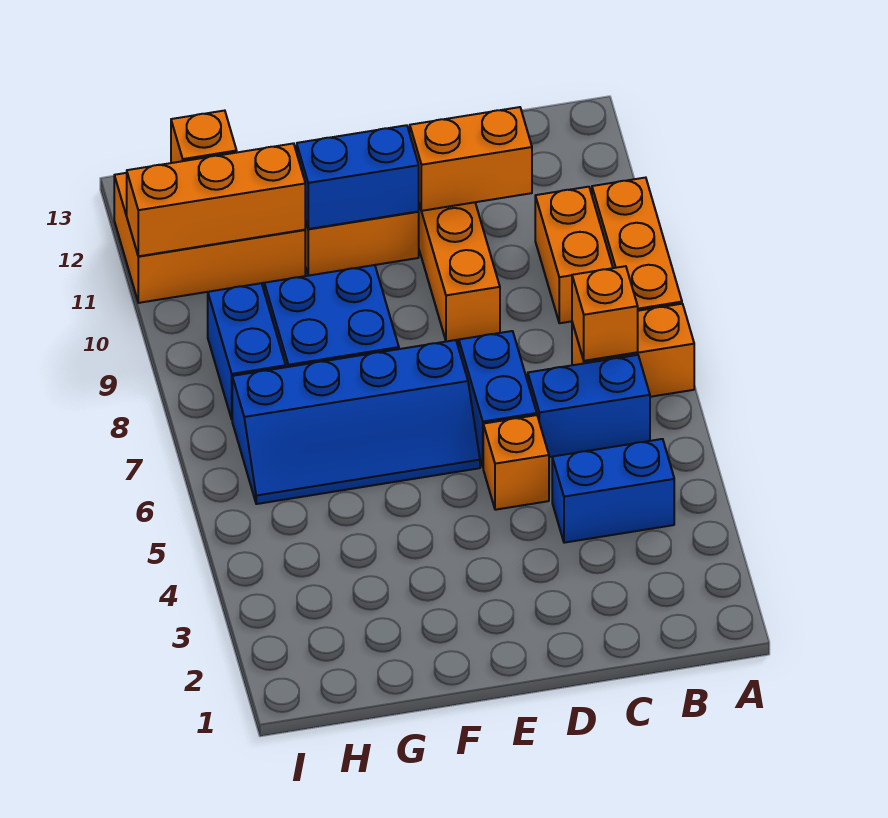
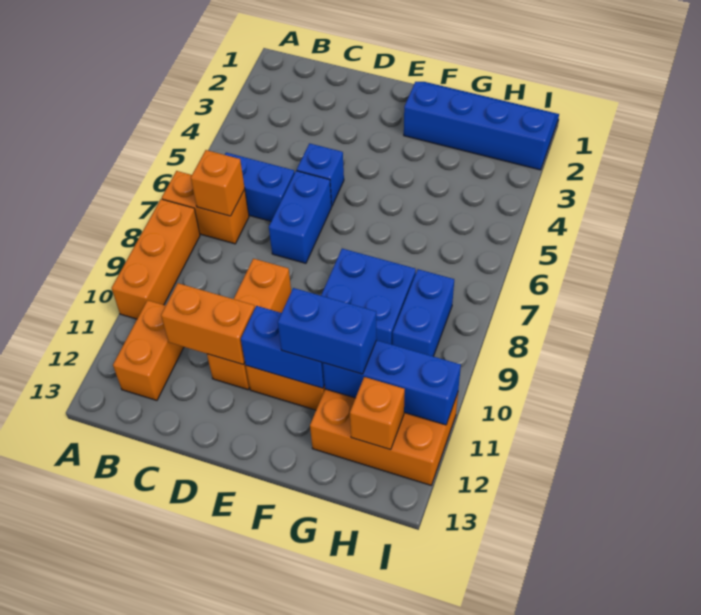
blue 1x2 brick [552,439,674,543] -> blue 1x2 brick moved to [278,288,377,374]
orange 1x2 brick [535,187,613,323] -> orange 1x2 brick moved to [113,300,184,400]
orange 1x1 brick [483,415,549,510] -> blue 1x1 brick [297,143,344,206]
blue 2x4 slope [232,340,480,504] -> blue 2x4 slope moved to [404,82,559,170]
orange 1x3 brick [127,143,305,256] -> blue 1x3 brick [323,340,461,425]

